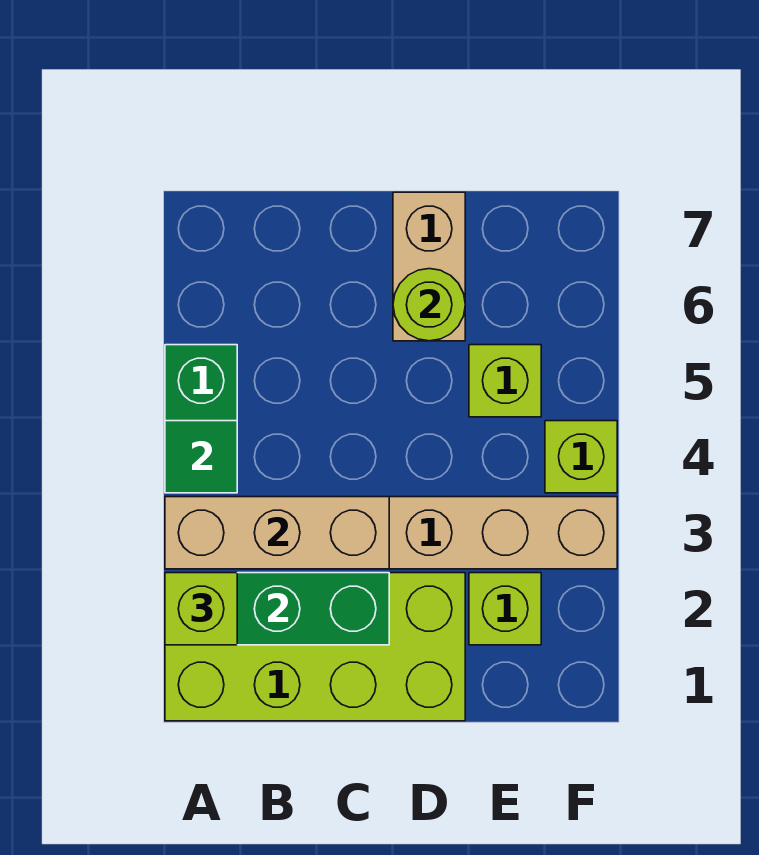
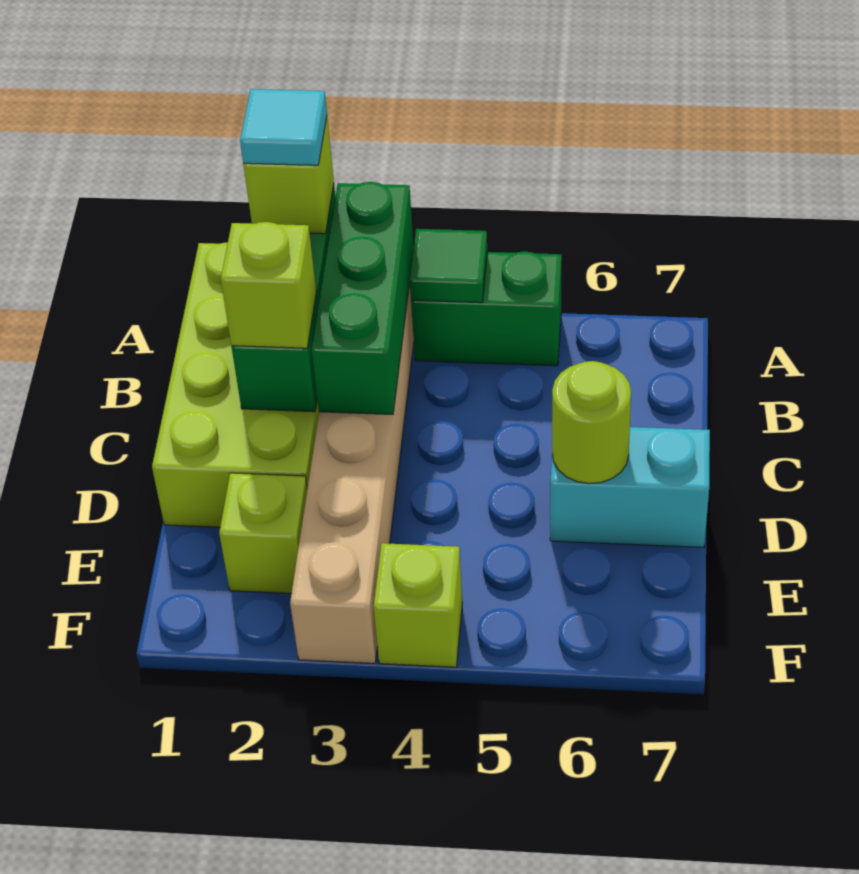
none -> cyan 1x1 tile [240,89,327,165]
tan 1x3 brick [165,497,389,569] -> green 1x3 brick [311,182,414,414]
tan 1x2 brick [393,192,465,341] -> cyan 1x2 brick [550,427,710,547]
lime 1x1 brick [469,345,541,417] -> lime 1x1 brick moved to [221,222,316,348]

